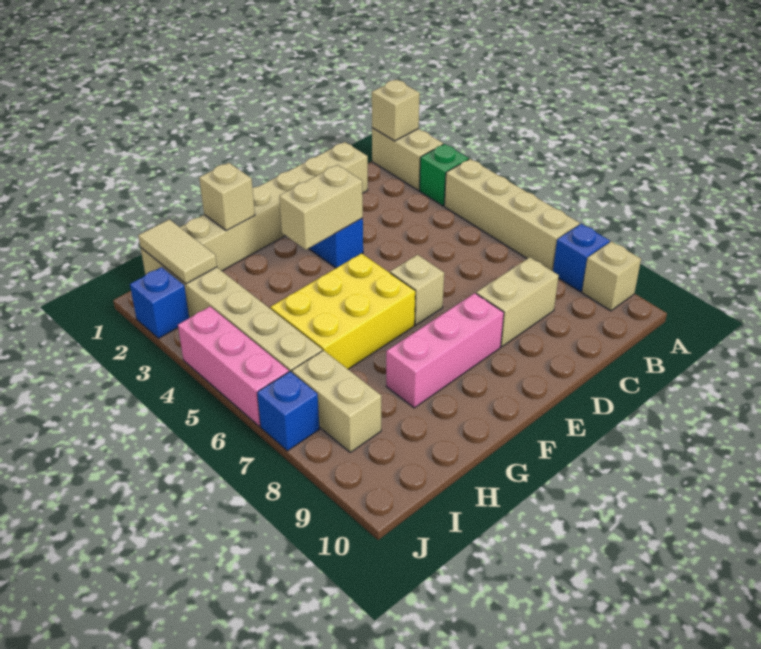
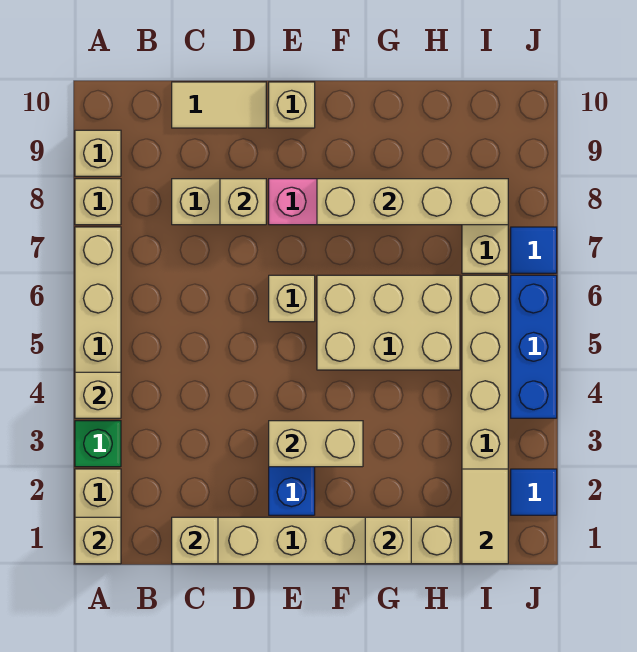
none -> tan 1x1 brick [75,372,121,418]
blue 1x1 brick [553,224,610,292] -> tan 1x1 brick [75,179,121,225]
none -> tan 1x1 brick [172,517,218,564]
none -> tan 1x2 tile [172,82,266,128]
none -> tan 1x1 brick [220,179,266,225]
none -> tan 1x1 brick [269,82,315,128]
yellow 2x3 brick [271,253,415,369] -> tan 2x3 brick [317,275,460,370]
none -> tan 1x4 brick [317,179,508,225]
blue 1x1 brick [130,267,189,338] -> blue 1x1 tile [511,469,557,515]
pink 1x3 brick [178,307,289,426] -> blue 1x3 brick [511,275,557,418]
blue 1x1 brick [257,372,319,451] -> blue 1x1 tile [511,227,557,273]

